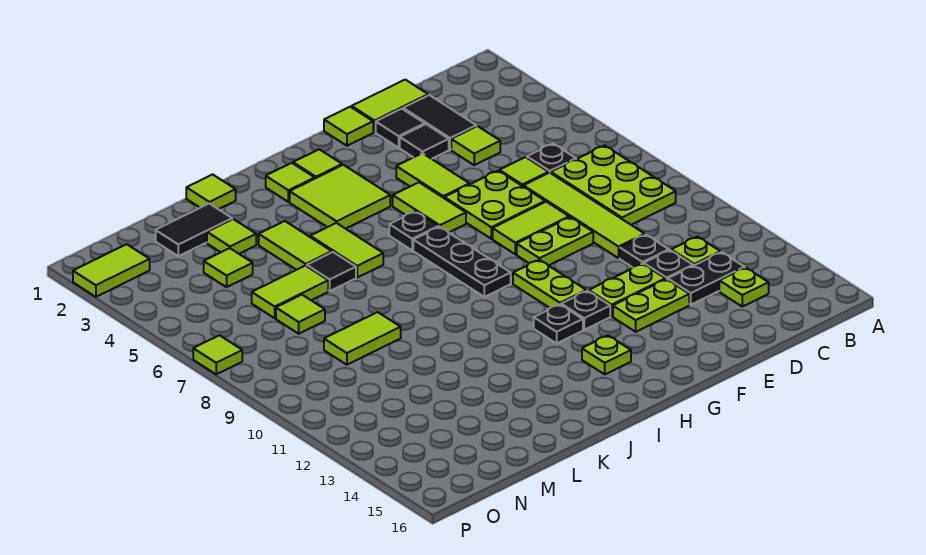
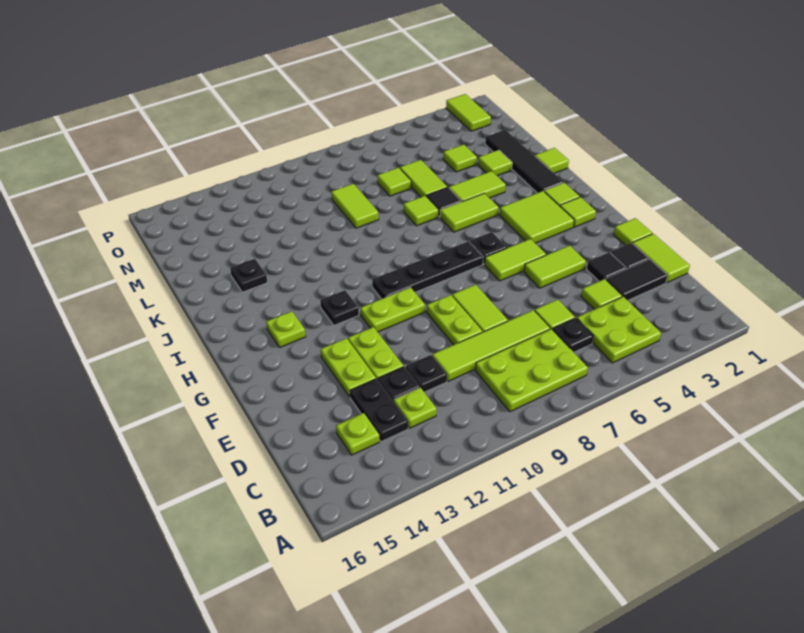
lime 2x2 plate [444,171,545,239] -> lime 2x2 plate moved to [577,297,661,363]
black 1x1 plate [561,291,610,330] -> black 1x1 plate moved to [230,259,267,292]
black 1x3 plate [413,227,511,297] -> black 1x4 plate [372,241,483,299]
black 1x2 tile [156,204,232,256] -> black 1x4 tile [485,130,564,193]
lime 1x1 tile [193,335,242,374] -> lime 1x1 tile moved to [404,196,439,226]

